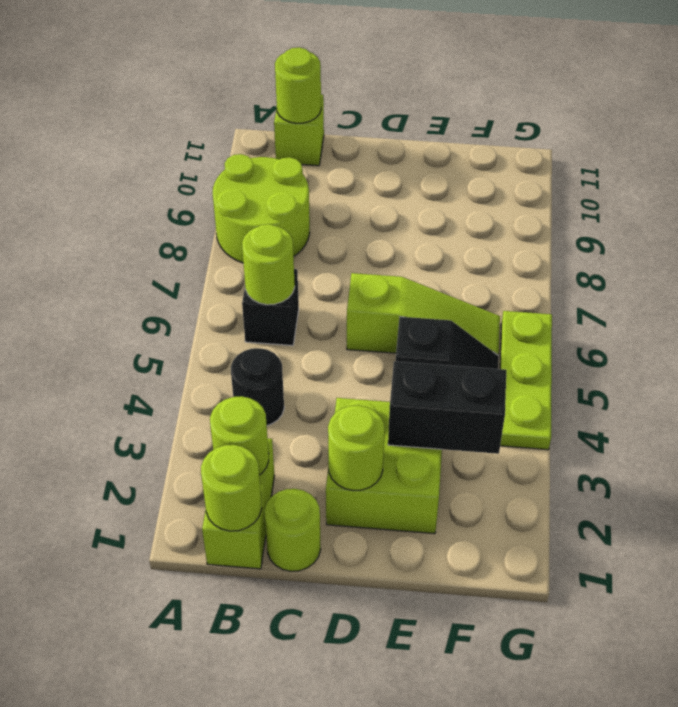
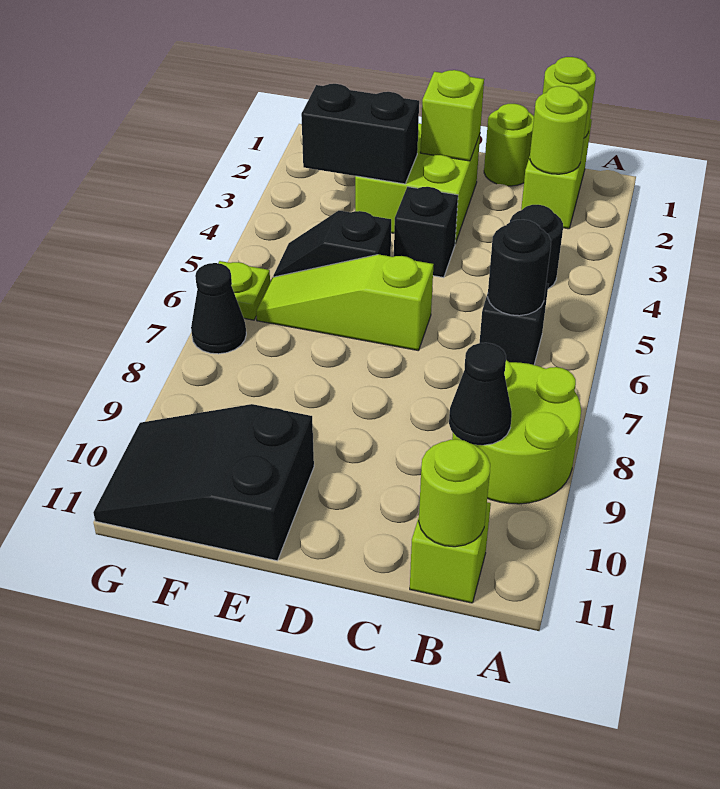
lime 1x1 round brick [242,224,295,305] -> black 1x1 round brick [488,220,551,316]
none -> black 1x1 cone [449,343,512,445]
lime 1x1 round brick [328,405,385,491] -> lime 1x1 brick [420,70,484,161]
none -> black 1x1 brick [394,187,458,278]
none -> black 2x3 slope [93,404,314,561]
lime 1x3 plate [500,311,552,450] -> lime 1x1 plate [219,261,270,320]
none -> black 1x1 cone [191,263,246,354]

